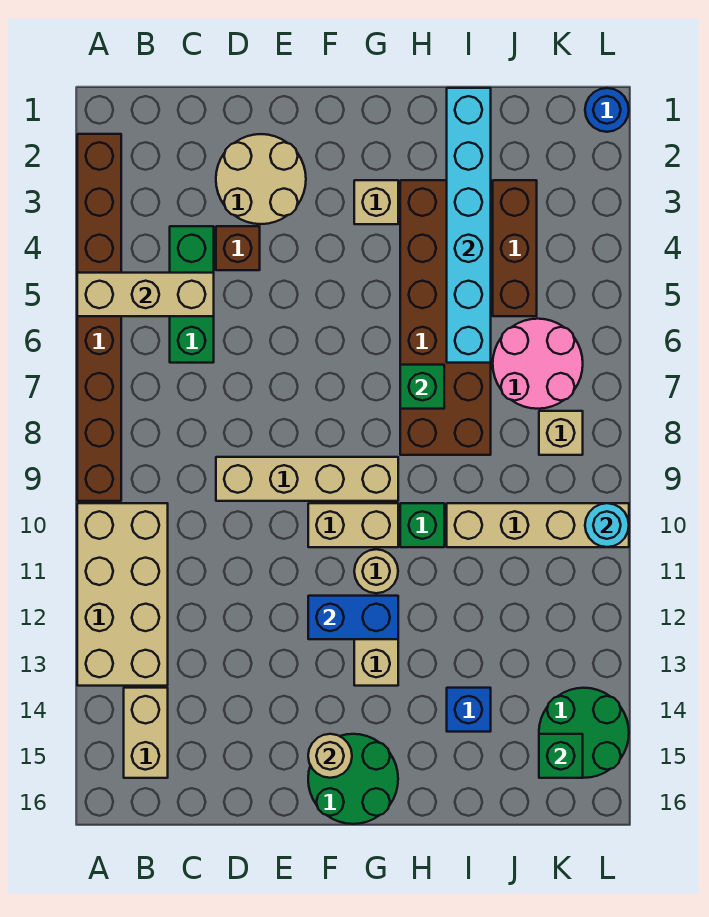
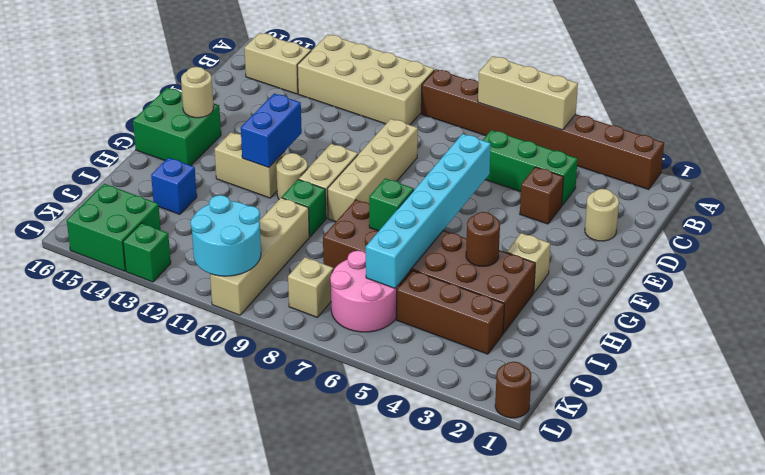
tan 1x3 brick [77,273,214,316] -> tan 1x3 brick turned to [478,56,578,130]
tan 2x2 round brick [216,134,306,224] -> tan 1x1 round brick [585,189,619,241]
green 2x2 round brick [308,734,398,824] -> green 2x2 brick [133,88,221,165]
none -> brown 1x1 round brick [466,212,500,266]
cyan 1x6 brick [447,88,491,363] -> cyan 1x6 brick turned to [366,134,491,288]
green 2x2 round brick [539,688,629,778] -> green 2x2 brick [67,184,161,271]
green 1x1 brick [539,734,583,778] -> green 1x1 brick moved to [123,223,171,282]
blue 1x1 round brick [585,88,629,132] -> brown 1x1 round brick [495,362,531,418]
cyan 1x1 round brick [585,503,629,547] -> cyan 2x2 round brick [191,195,261,276]

